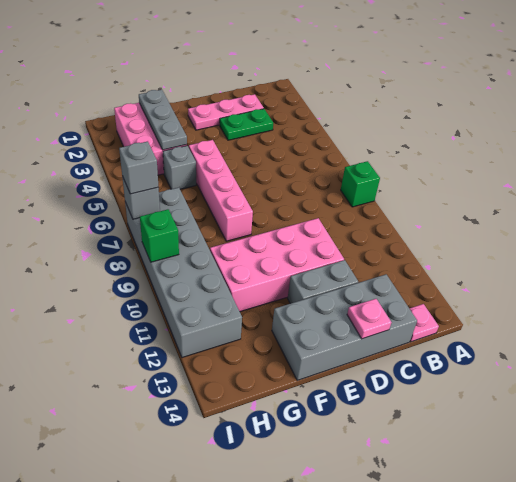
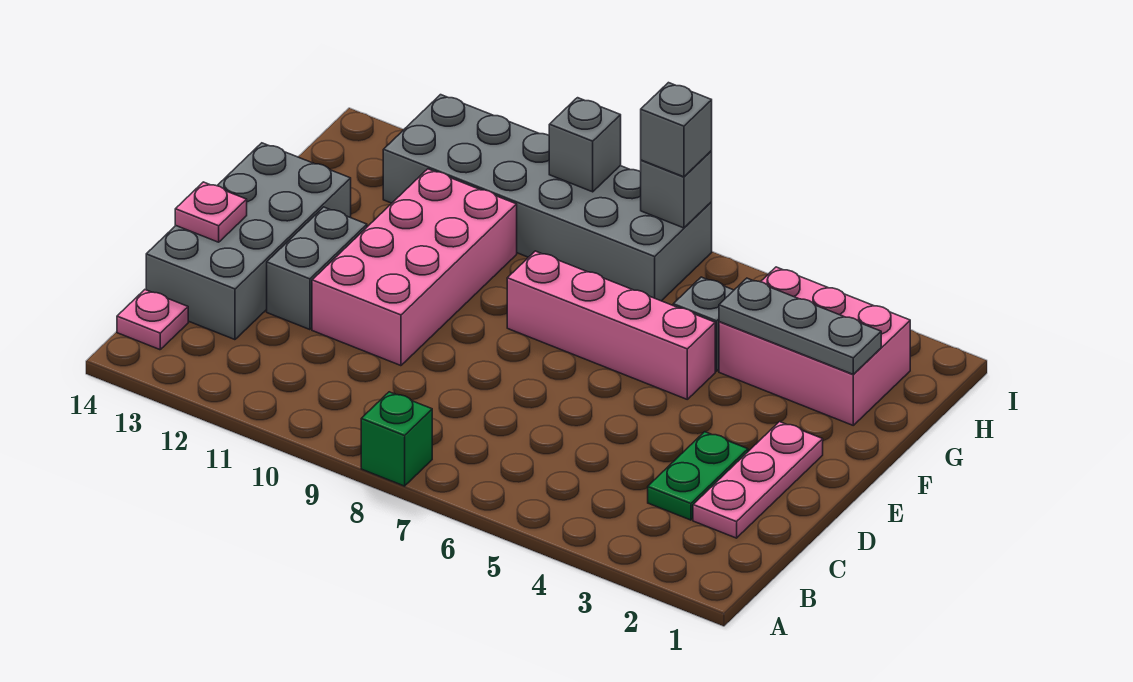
green 1x1 brick [140,209,179,262] -> grey 1x1 brick [549,98,621,192]

